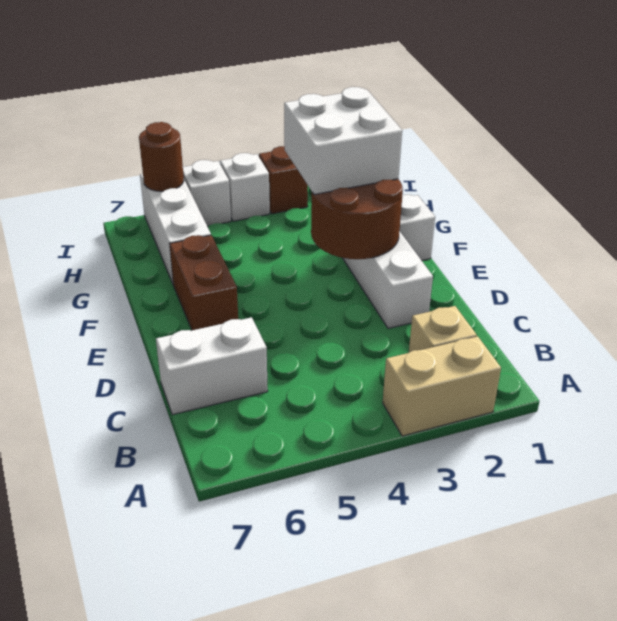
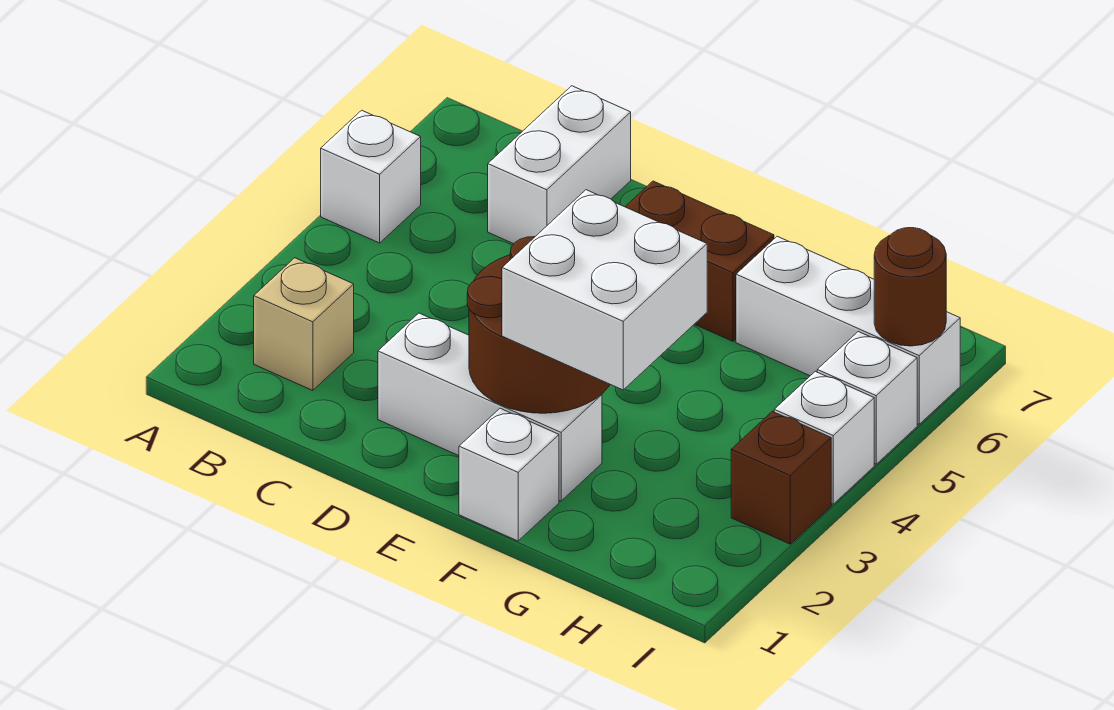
tan 1x2 brick [383,336,501,436] -> none
none -> white 1x1 brick [321,110,421,243]

